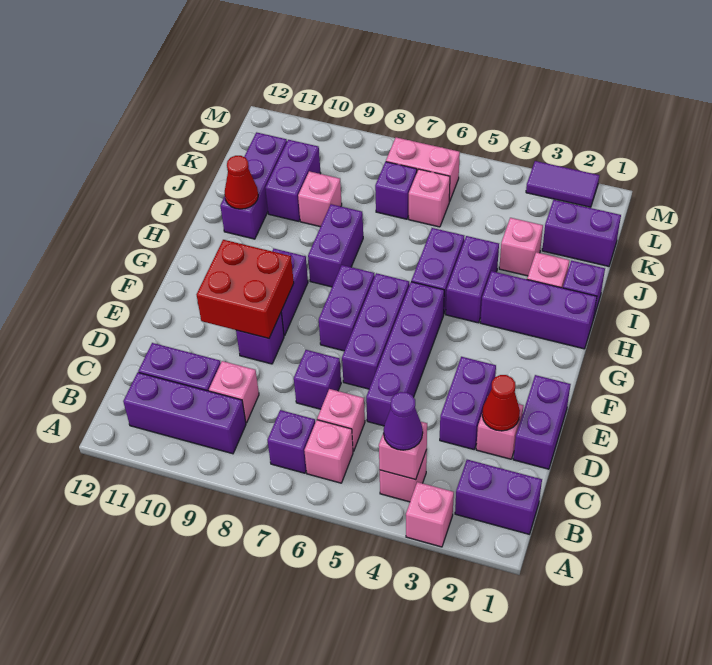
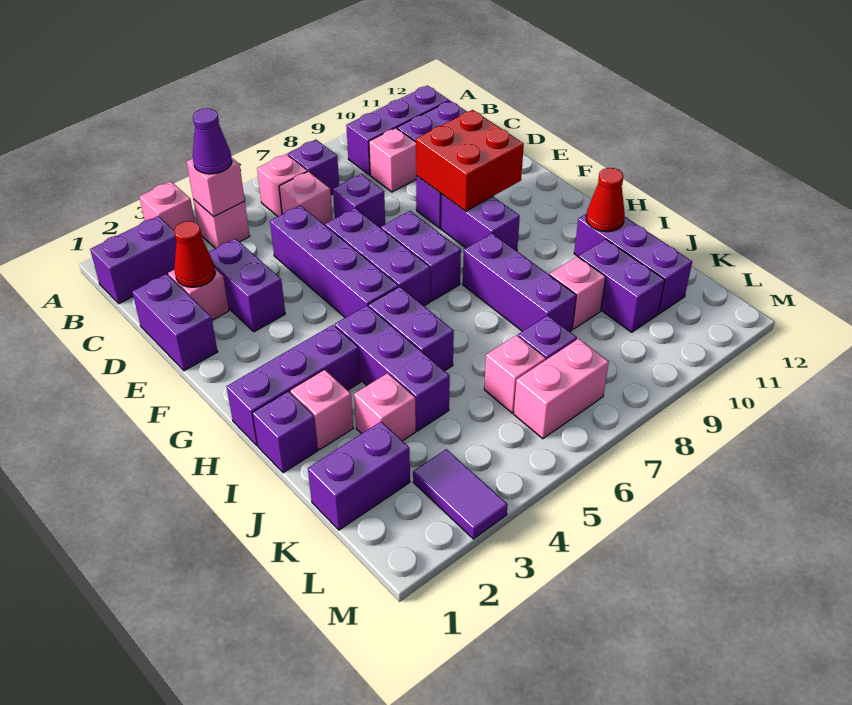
purple 1x2 brick [446,236,499,323] -> purple 1x3 brick [335,305,450,431]
purple 1x2 brick [308,204,363,287] -> purple 1x3 brick [463,233,576,332]
purple 1x2 tile [526,161,599,207] -> purple 1x2 tile turned to [413,449,508,539]

